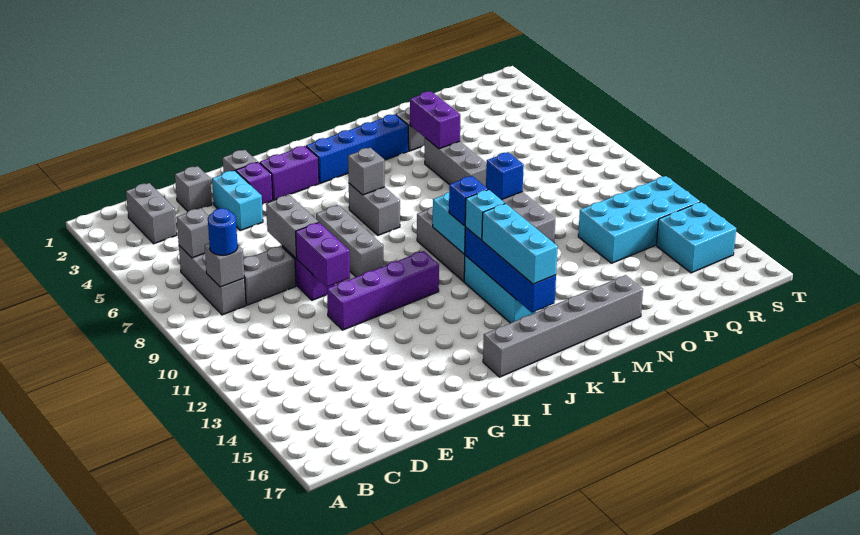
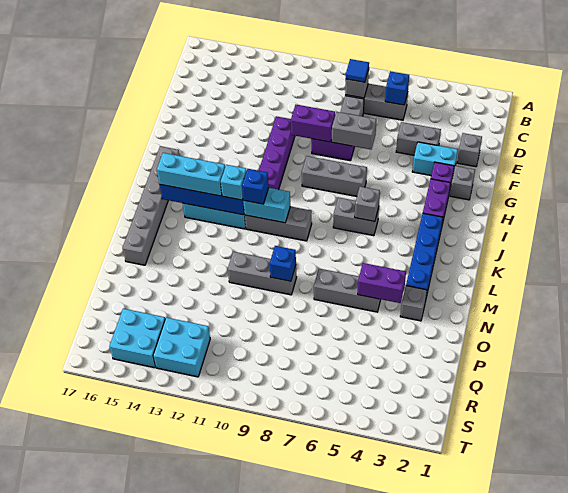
grey 1x2 brick [126,183,177,244] -> grey 1x2 brick moved to [396,122,441,155]
grey 1x1 brick [176,208,209,258] -> blue 1x1 brick [385,71,409,105]
blue 1x1 round brick [208,208,238,255] -> blue 1x1 tile [346,59,369,82]
cyan 2x4 brick [578,176,700,263] -> cyan 2x2 brick [153,317,210,377]

